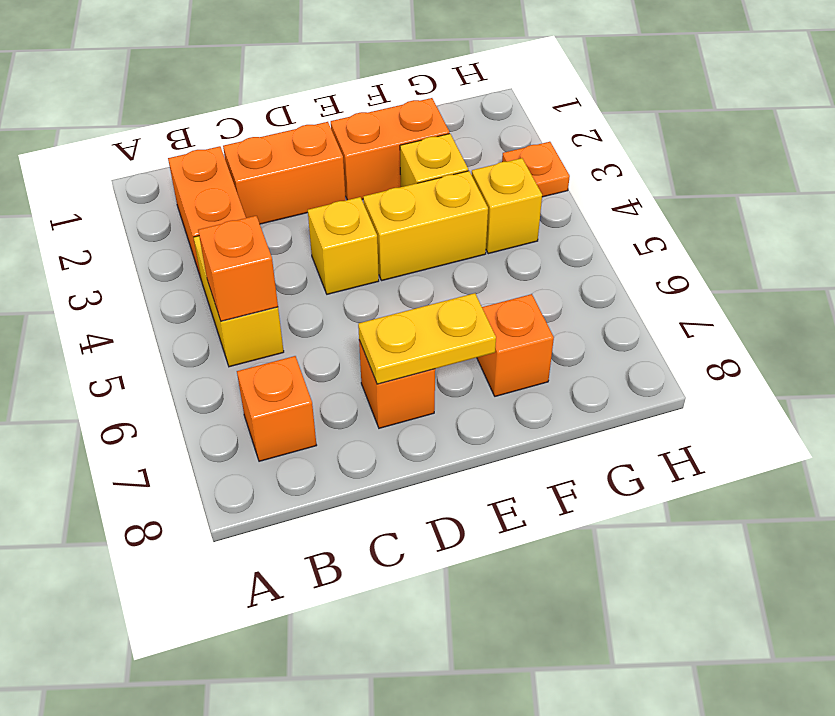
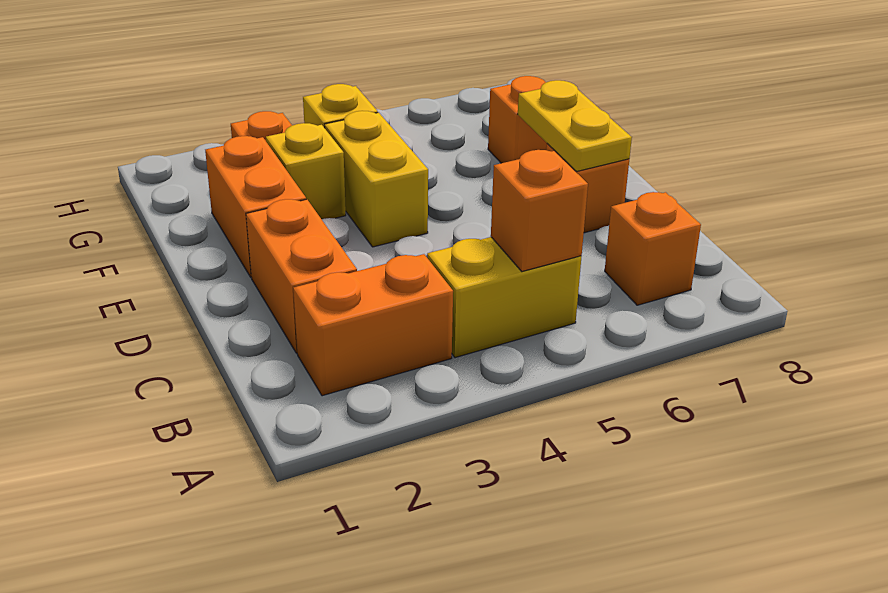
yellow 1x1 brick [308,197,379,294] -> none

